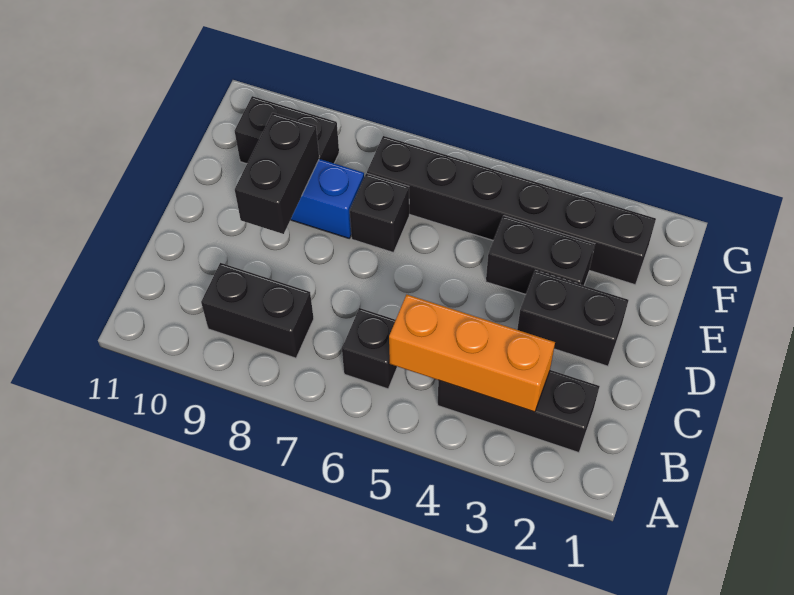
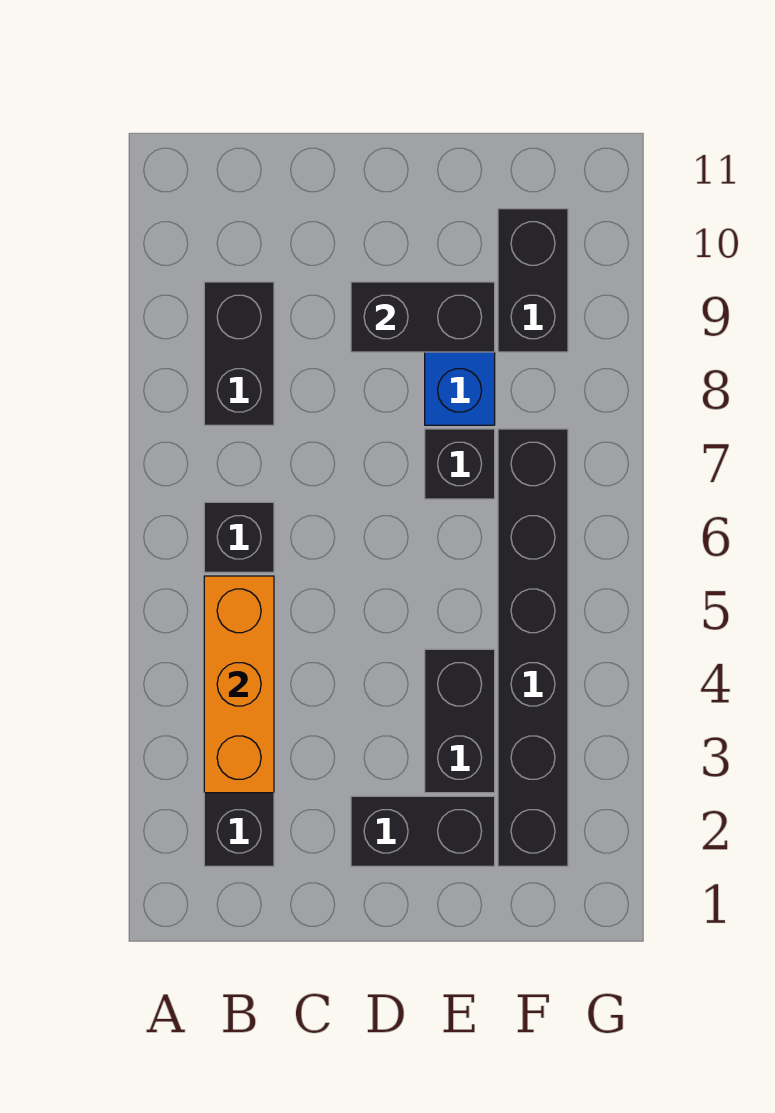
black 1x2 brick [517,270,629,366] -> black 1x2 brick turned to [351,796,495,866]

